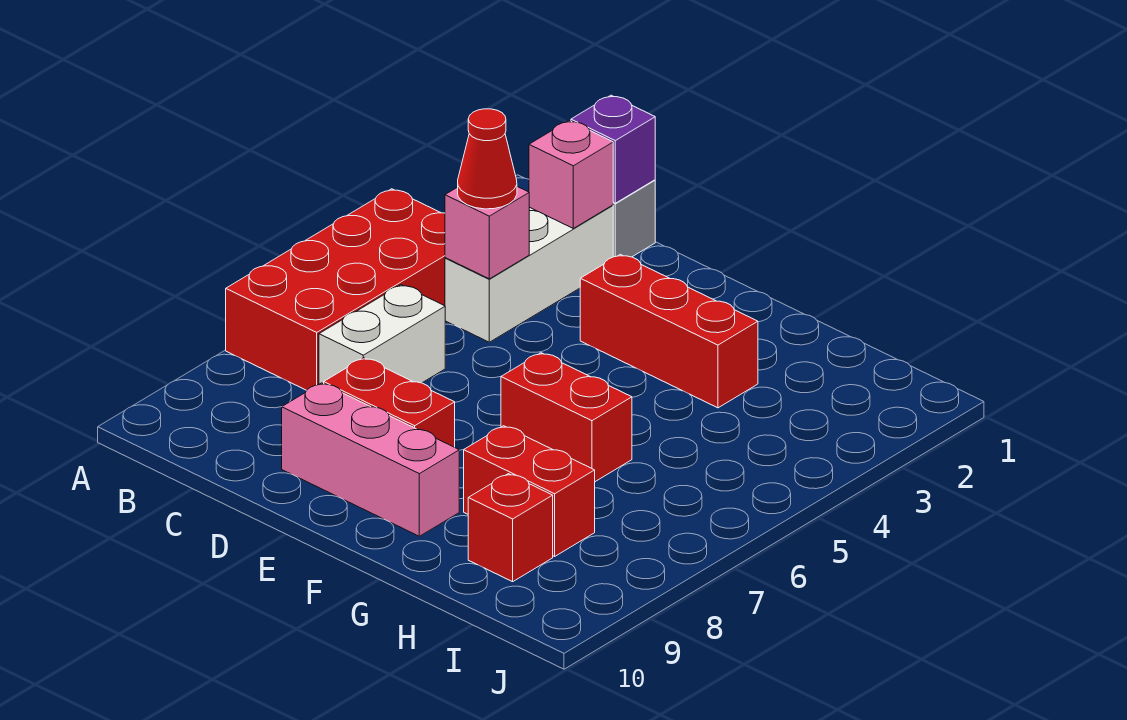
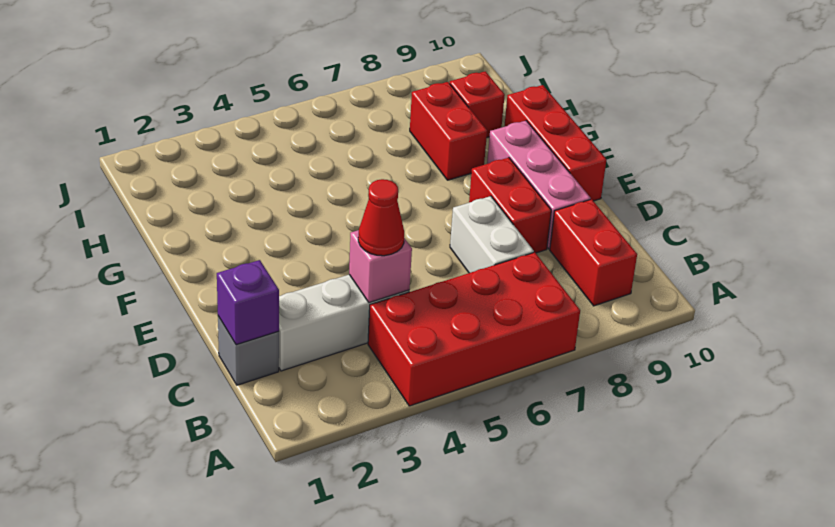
pink 1x1 brick [529,121,613,228] -> none
white 1x2 brick [319,285,445,384] -> white 1x2 brick turned to [450,196,534,273]
red 1x3 brick [580,254,758,408] -> red 1x3 brick moved to [504,85,606,201]
red 1x2 brick [501,353,632,482] -> red 1x2 brick moved to [550,199,637,306]

